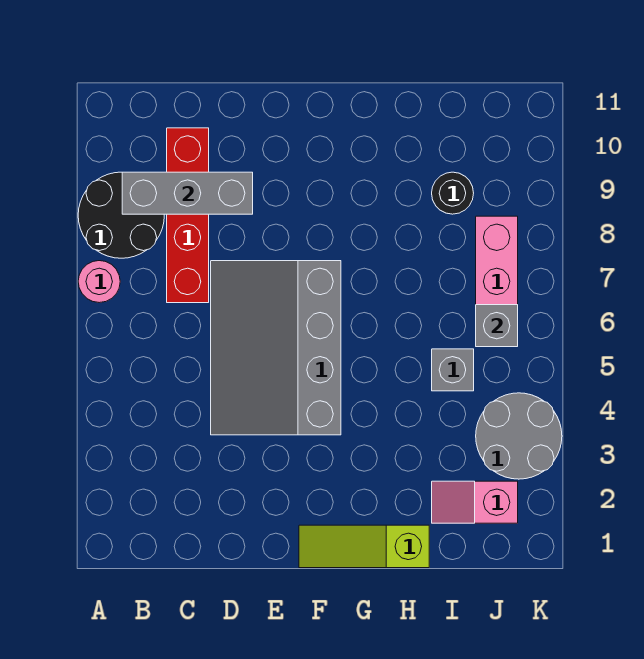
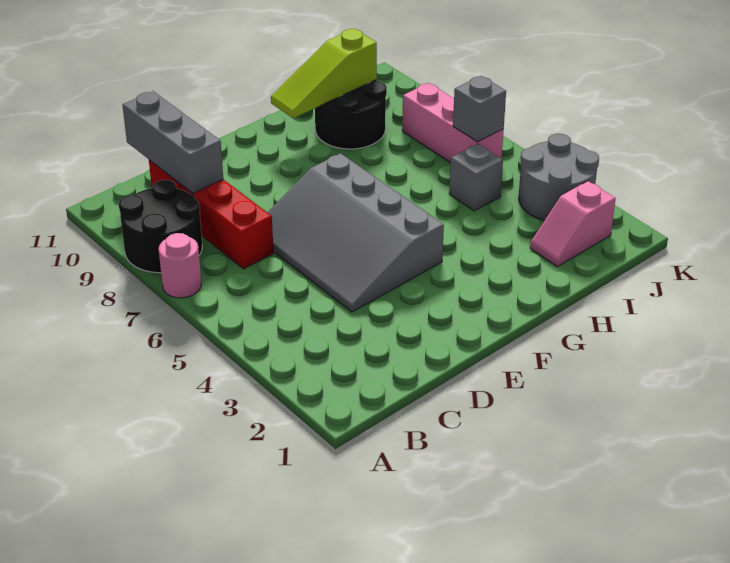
grey 1x3 brick [122,172,253,214] -> grey 1x3 brick turned to [123,91,223,193]
lime 1x3 slope [299,525,429,568] -> lime 1x3 slope moved to [271,29,377,118]
black 1x1 round brick [432,172,474,214] -> black 2x2 round brick [315,80,387,149]

